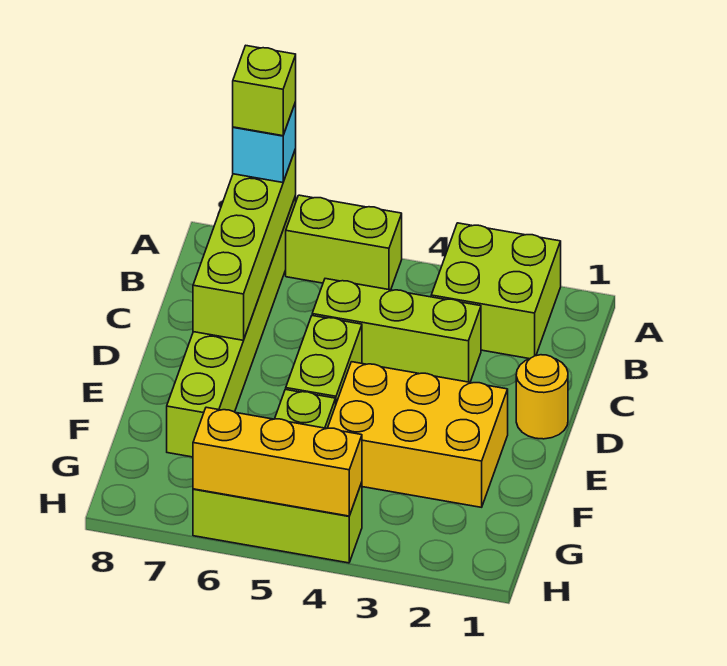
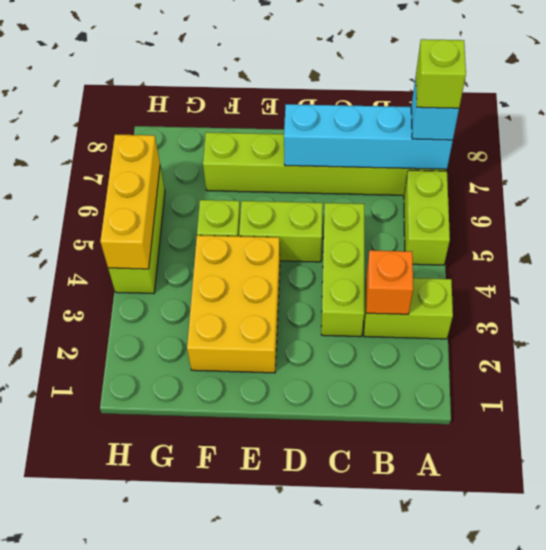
lime 2x2 brick [431,223,561,359] -> lime 1x2 brick [364,278,453,339]
lime 1x4 brick [193,149,296,340] -> cyan 1x4 brick [284,104,453,169]
none -> orange 1x1 brick [366,250,413,314]
yellow 1x1 round brick [516,355,568,439] -> none

